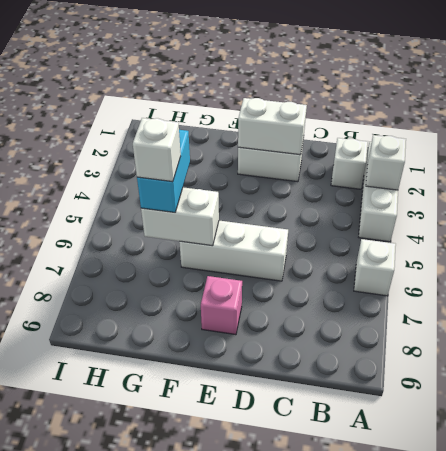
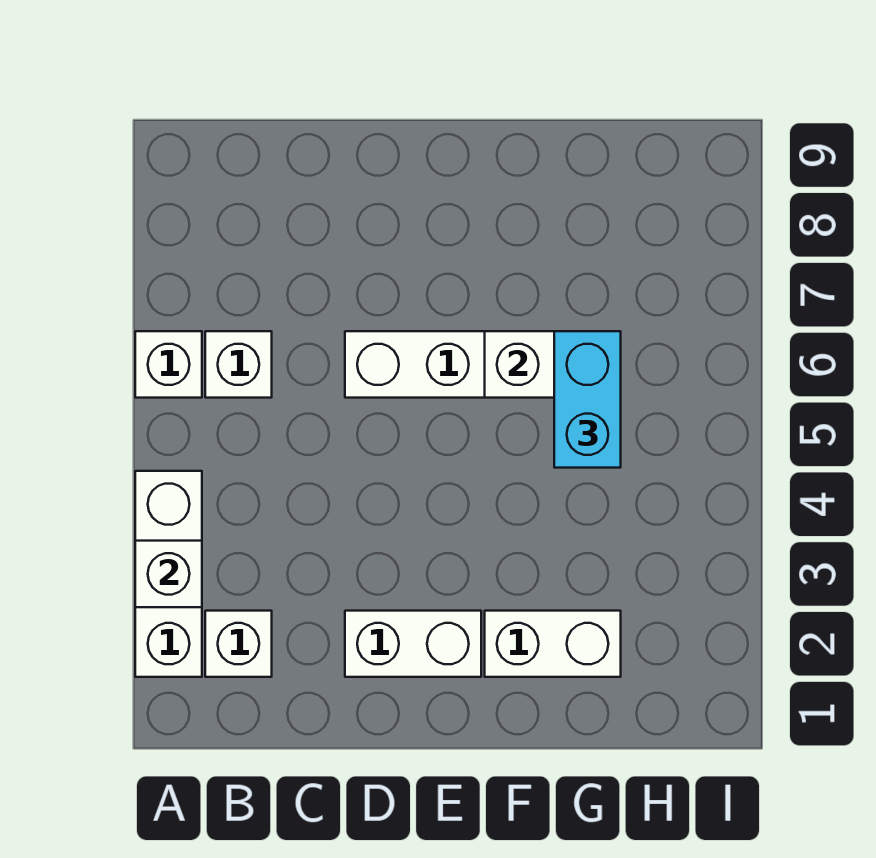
white 1x2 brick [238,98,307,155] -> white 1x2 brick moved to [485,611,621,677]
pink 1x1 brick [201,276,242,335] -> none
white 1x1 brick [133,118,181,182] -> white 1x1 brick moved to [205,331,272,398]

